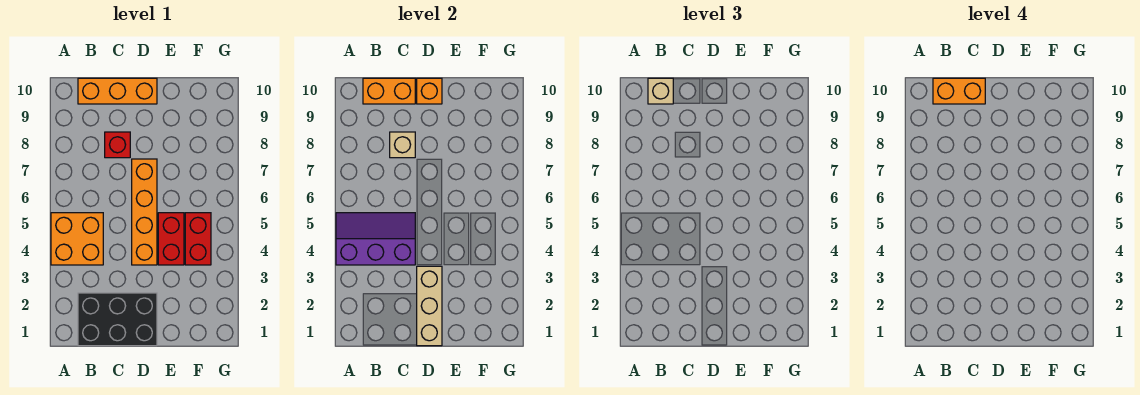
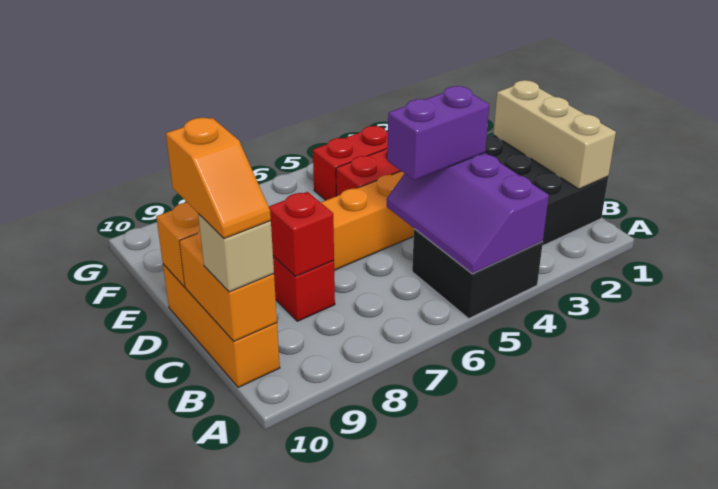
orange 2x2 brick [51,213,103,265] -> black 2x2 brick [412,229,543,318]
orange 1x2 brick [933,78,985,104] -> orange 1x2 slope [166,118,271,239]
none -> purple 1x2 brick [387,86,489,180]
tan 1x1 brick [390,132,415,158] -> red 1x1 brick [269,192,334,276]
tan 1x3 brick [417,266,442,346] -> tan 1x3 brick turned to [493,80,616,189]

